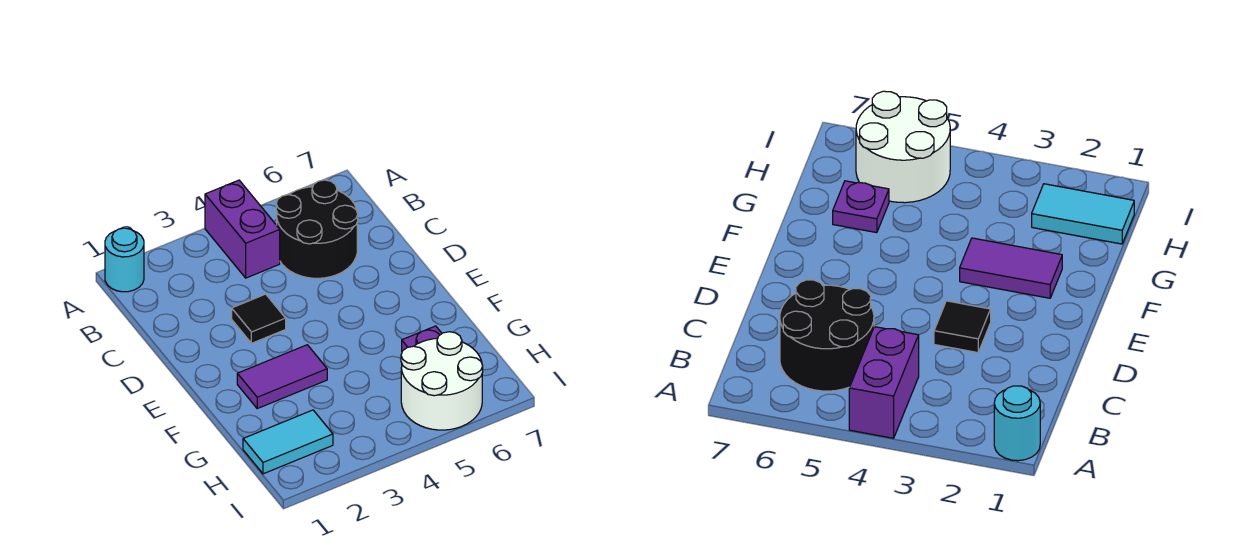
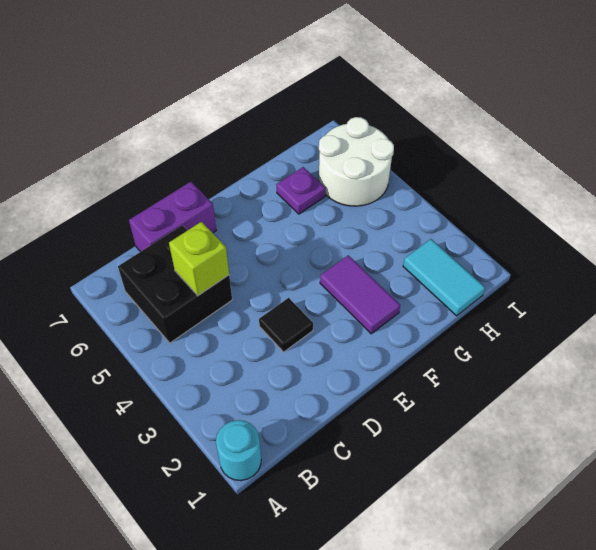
purple 1x2 brick [205,180,280,278] -> purple 1x2 brick moved to [129,182,216,252]
black 2x2 round brick [276,180,358,278] -> black 2x2 brick [118,225,232,343]
none -> lime 1x1 brick [169,222,229,296]

